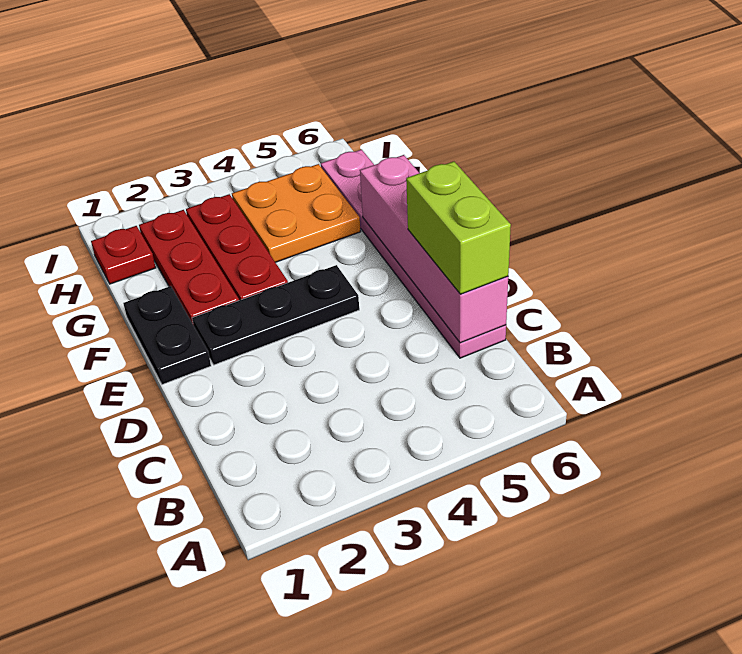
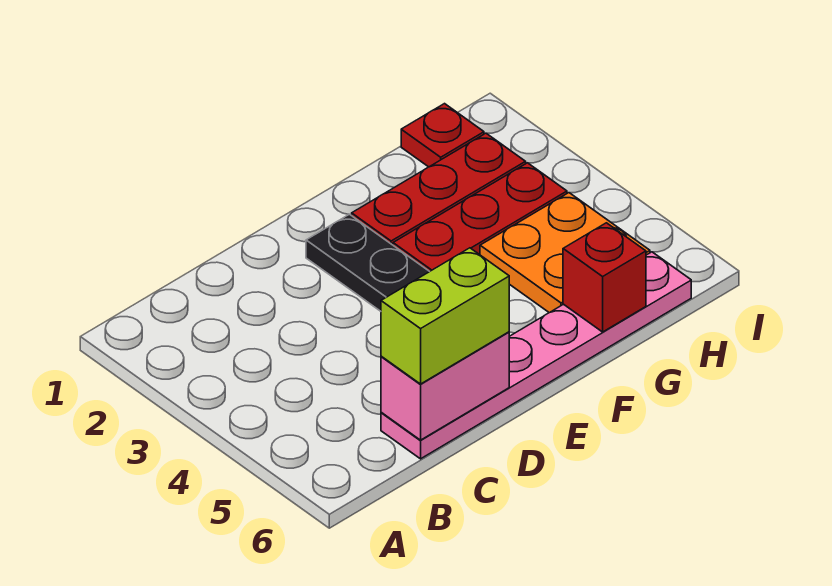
pink 1x4 brick [360,155,508,343] -> pink 1x2 brick [381,332,509,440]
black 1x2 plate [123,286,211,384] -> none
none -> red 1x1 brick [563,223,646,332]

